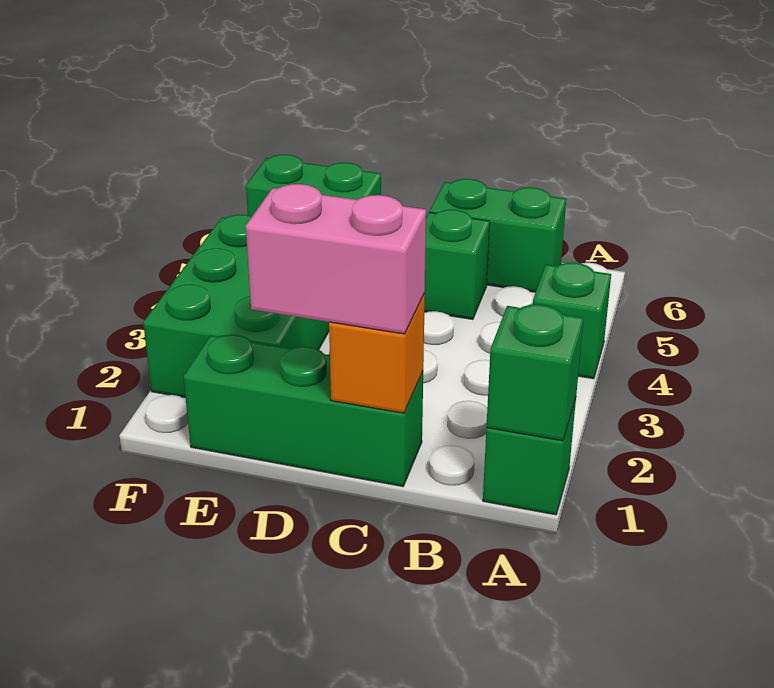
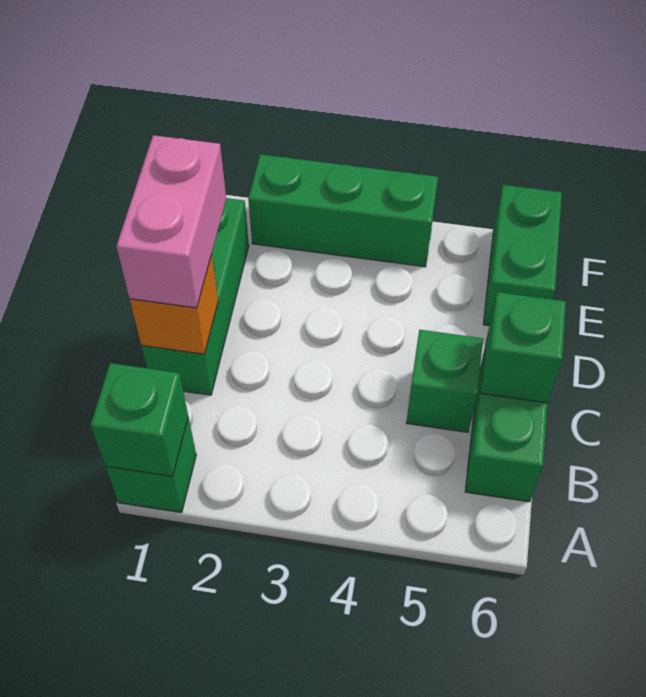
green 1x1 brick [533,262,611,379] -> green 1x1 brick moved to [481,292,566,403]
green 2x3 brick [143,215,329,398] -> green 1x3 brick [248,154,438,267]

